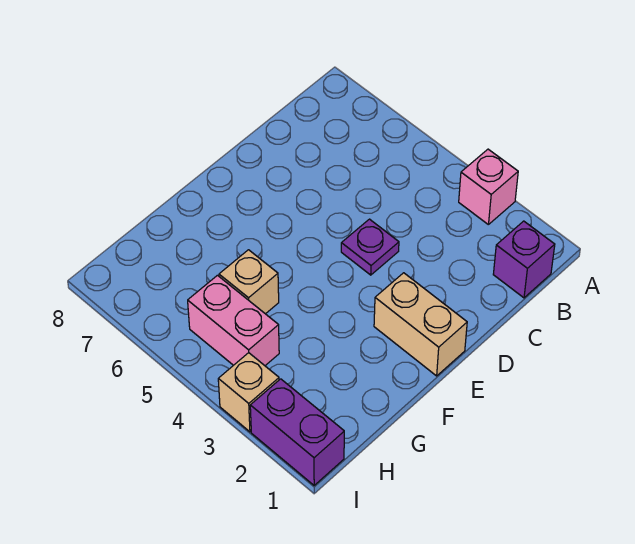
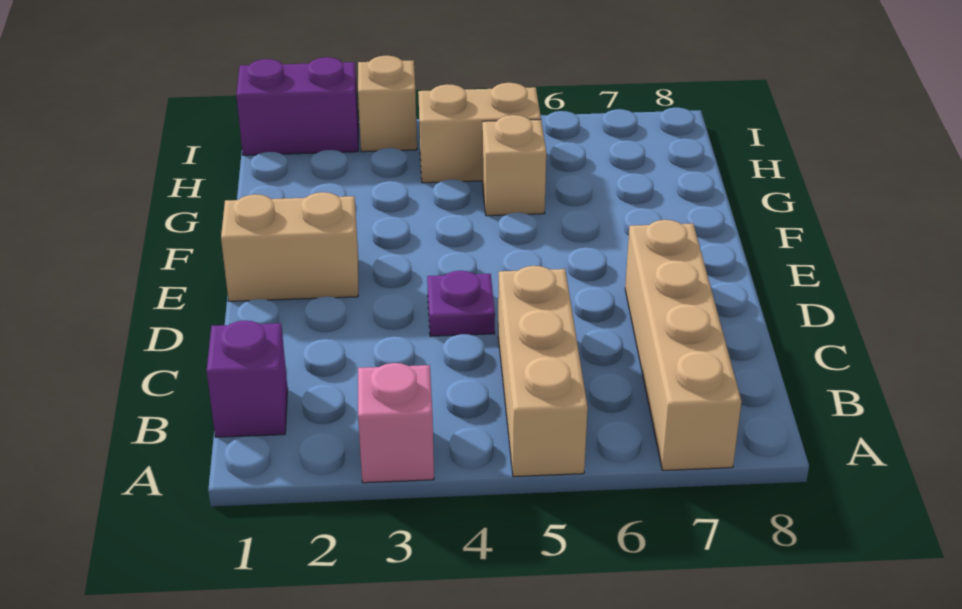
none -> tan 1x3 brick [498,266,588,477]
none -> tan 1x4 brick [625,220,742,470]
pink 1x2 brick [188,275,279,366] -> tan 1x2 brick [418,83,541,183]

